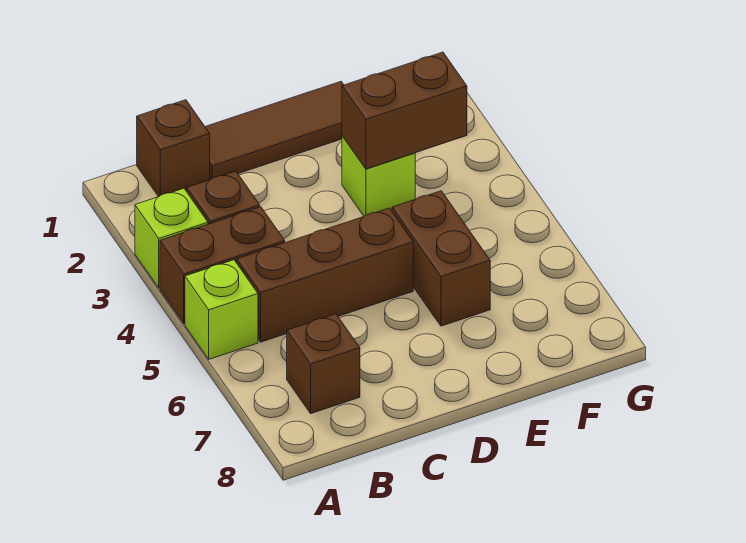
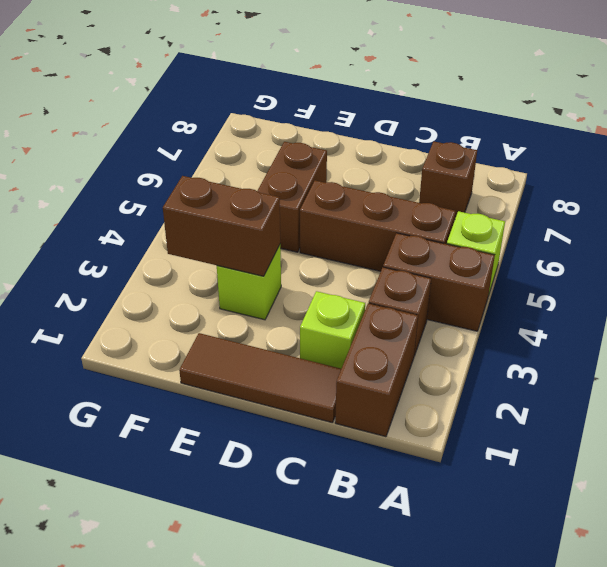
lime 1x1 brick [135,188,208,288] -> lime 1x1 brick moved to [300,291,365,369]
brown 1x1 brick [137,100,210,197] -> brown 1x2 brick [335,303,418,437]

